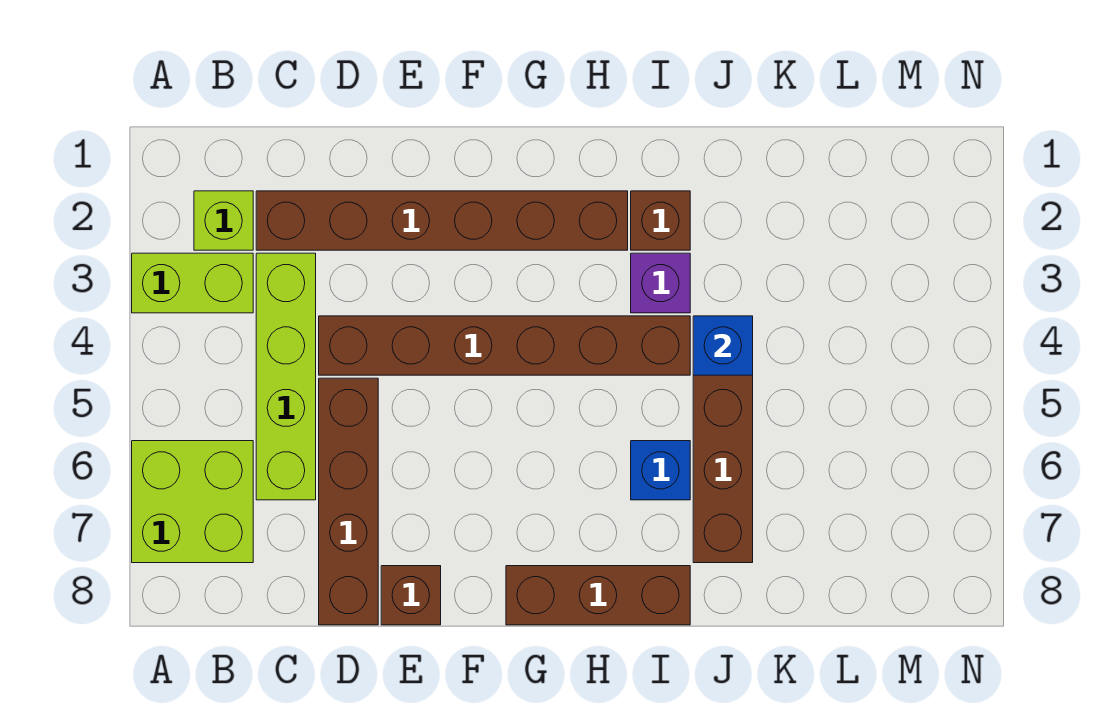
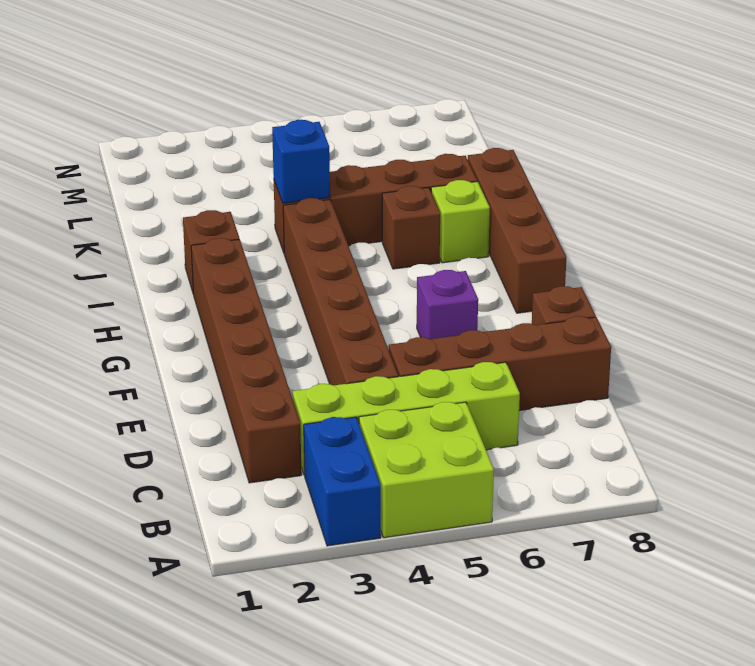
lime 1x2 brick [132,253,253,313] -> blue 1x2 brick [304,417,381,546]
lime 2x2 brick [132,441,253,563] -> lime 2x2 brick moved to [359,402,494,538]
lime 1x1 brick [194,191,253,250] -> lime 1x1 brick moved to [431,180,490,263]
brown 1x3 brick [506,566,690,625] -> brown 1x4 brick [468,148,566,313]
purple 1x1 brick [631,253,690,313] -> purple 1x1 brick moved to [417,270,478,339]
blue 1x1 brick [631,441,690,500] -> brown 1x1 brick [382,186,440,269]

